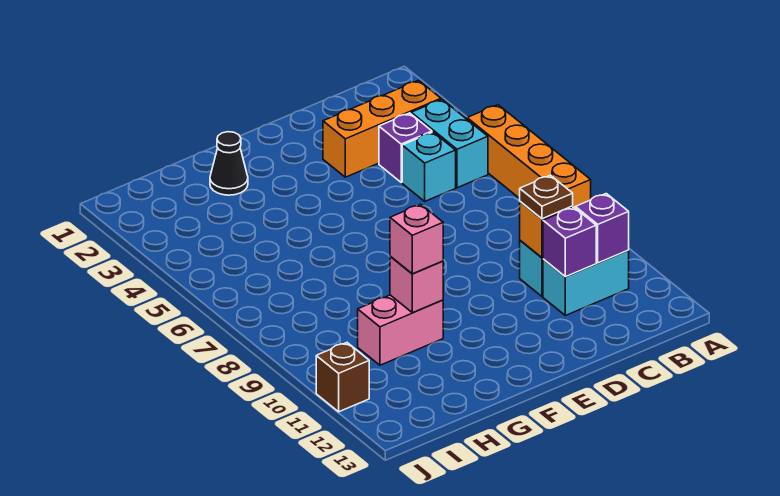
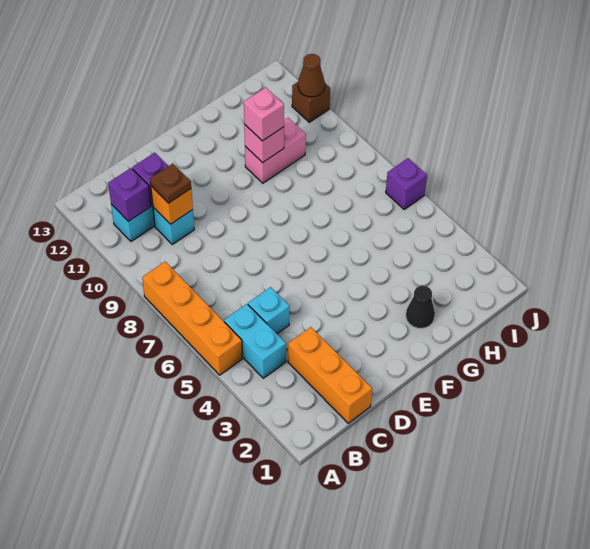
orange 1x3 brick [323,80,441,177] -> orange 1x3 brick turned to [288,327,372,423]
purple 1x1 brick [379,113,432,182] -> purple 1x1 brick moved to [386,158,427,209]
none -> brown 1x1 cone [298,54,325,97]

